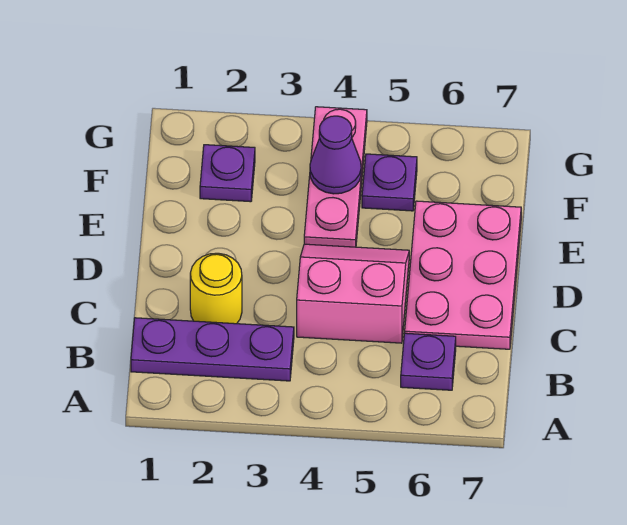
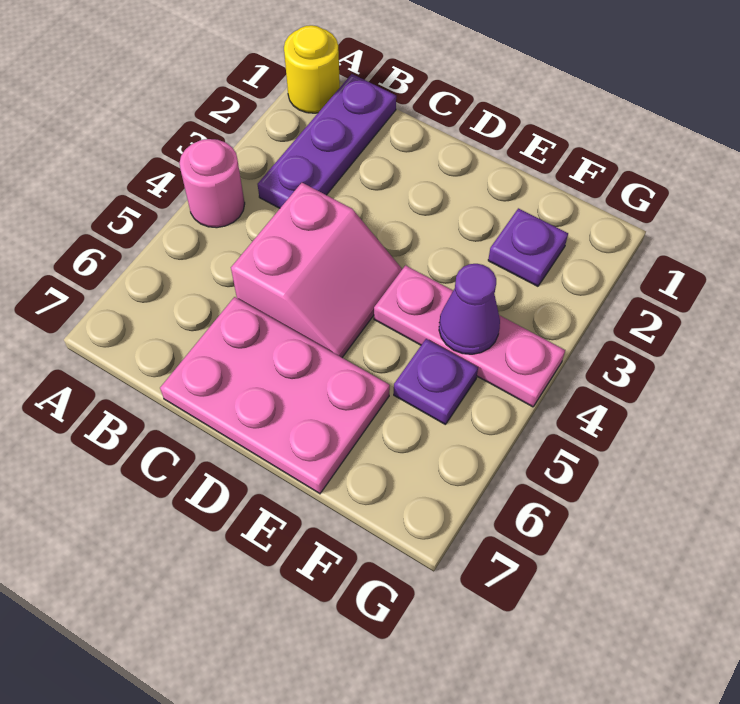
none -> pink 1x1 round brick [179,139,245,228]
purple 1x1 plate [401,333,456,390] -> none
yellow 1x1 round brick [190,253,242,324] -> yellow 1x1 round brick moved to [284,25,340,113]

